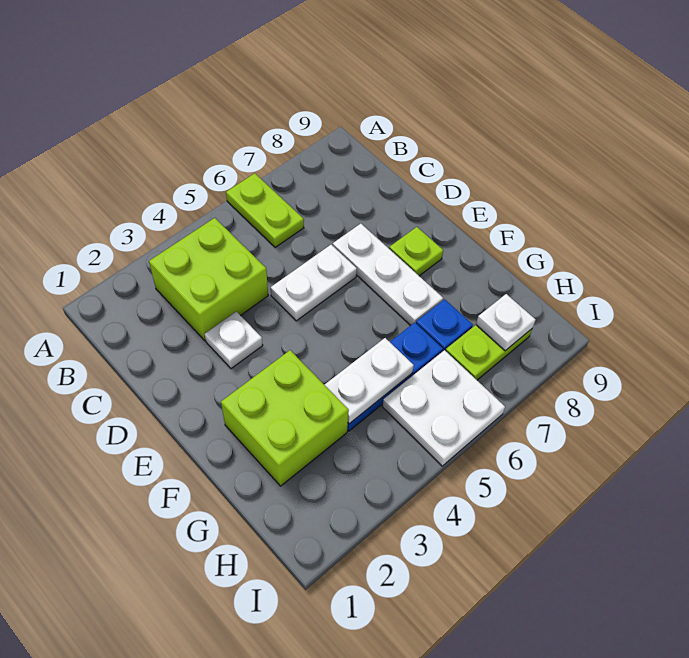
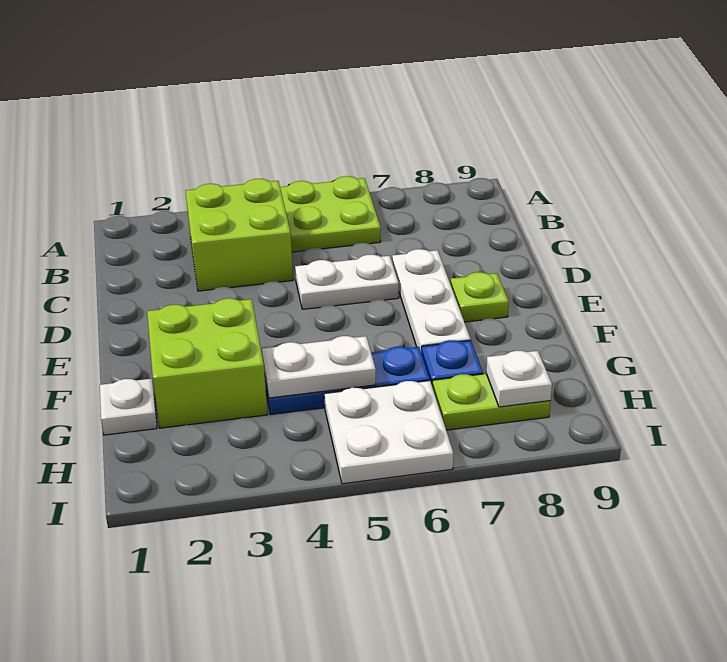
lime 1x2 plate [226,173,304,248] -> lime 2x2 plate [280,176,381,252]
white 1x1 plate [205,311,263,369] -> white 1x1 plate moved to [100,379,157,435]

